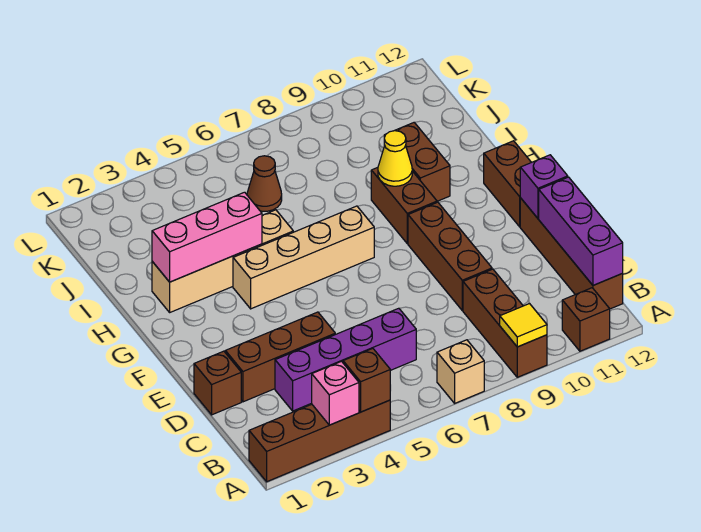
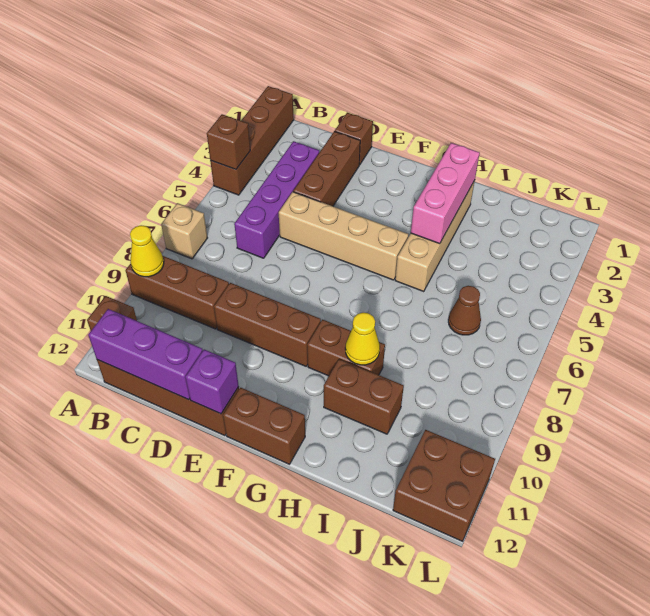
pink 1x1 brick [312,361,359,425] -> none
yellow 1x1 tile [500,304,547,347] -> yellow 1x1 cone [130,225,164,277]
tan 1x4 brick [233,206,374,309] -> tan 1x4 brick turned to [279,192,408,280]
none -> brown 2x2 brick [393,430,495,541]

